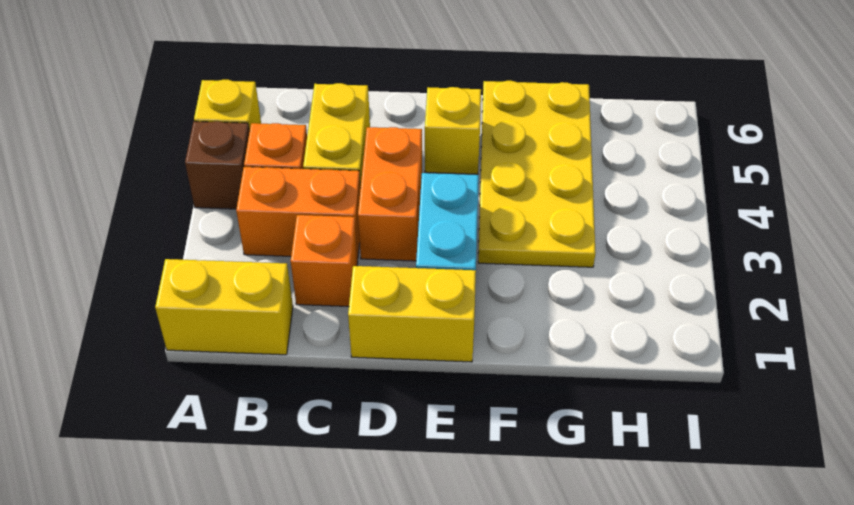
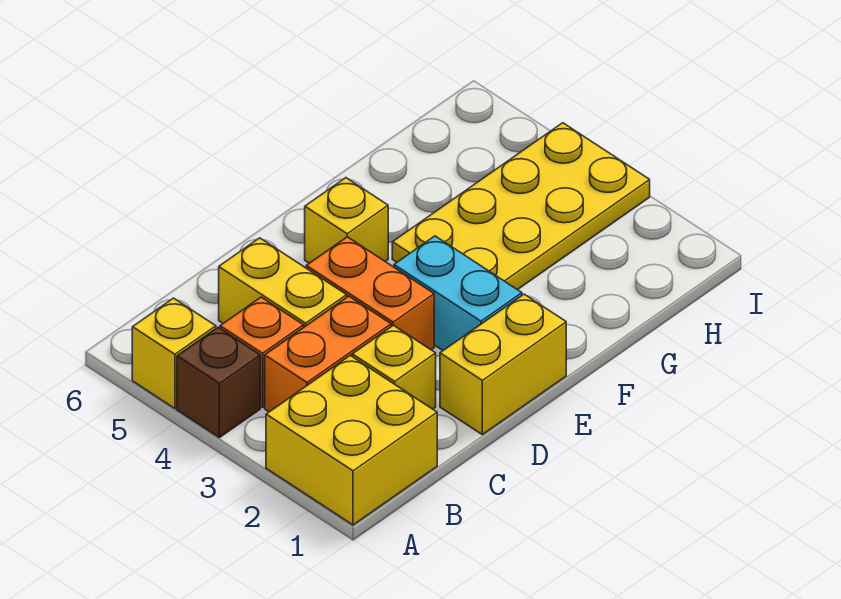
yellow 1x2 brick [155,259,293,355] -> yellow 2x2 brick [266,355,437,525]
orange 1x1 brick [291,215,358,307] -> yellow 1x1 brick [352,325,436,409]
yellow 2x4 plate [478,81,596,267] -> yellow 2x4 plate turned to [392,123,650,290]

